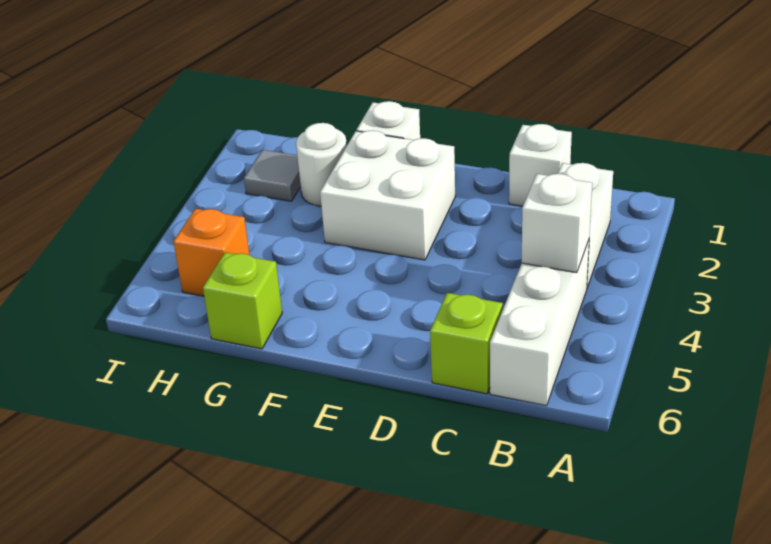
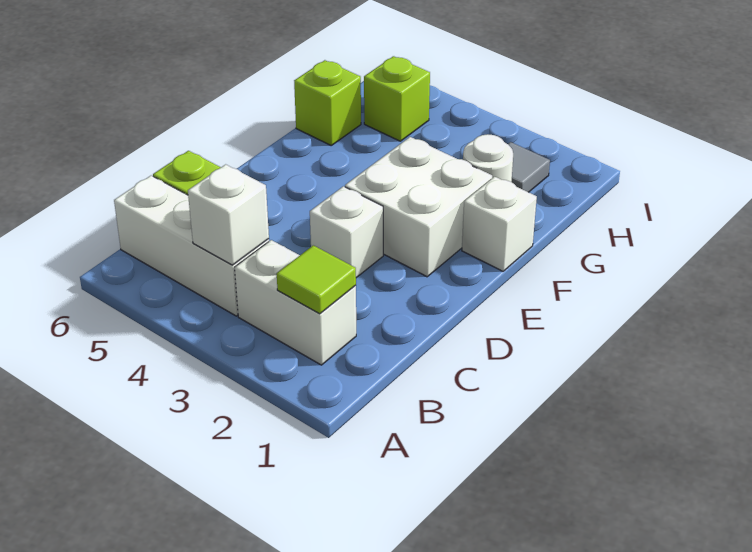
none -> lime 1x1 tile [277,245,356,314]
white 1x1 brick [509,124,572,206] -> white 1x1 brick moved to [310,186,383,278]
orange 1x1 brick [173,209,250,296] -> lime 1x1 brick [364,56,430,141]

